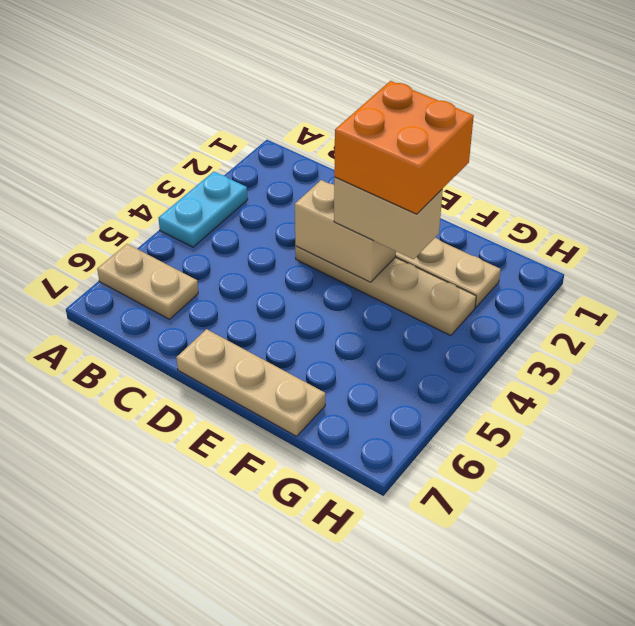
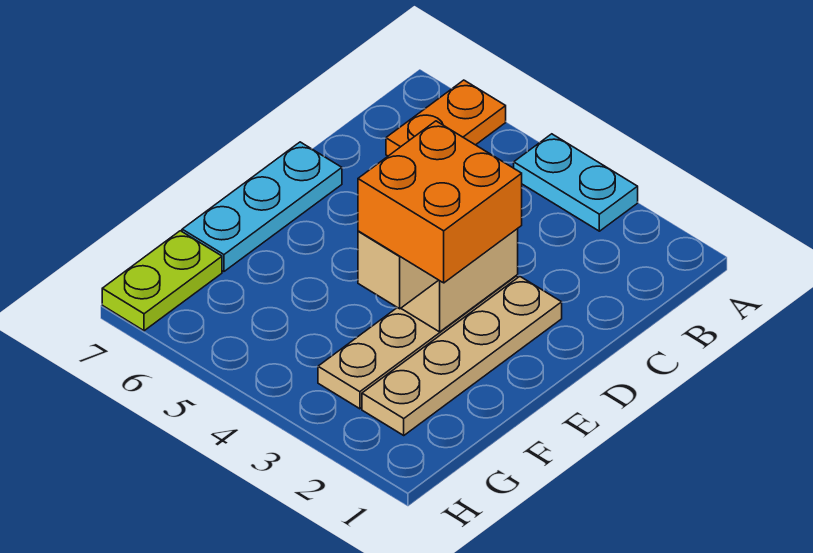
tan 1x2 plate [97,244,198,319] -> orange 1x2 plate [386,80,506,156]
tan 1x3 plate [176,329,325,436] -> cyan 1x3 plate [182,142,342,271]
none -> lime 1x2 plate [102,231,222,331]

